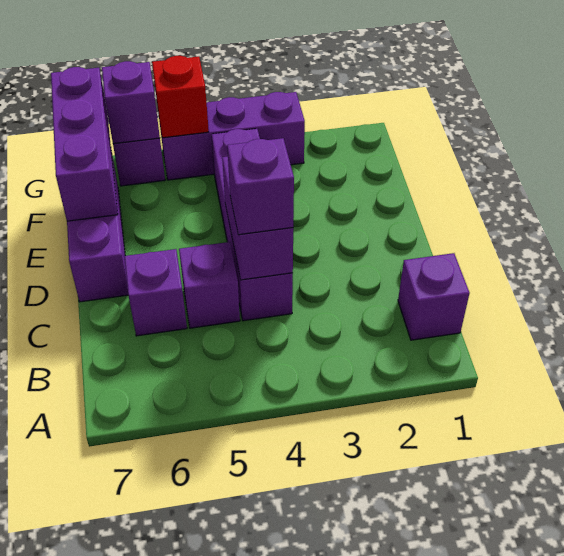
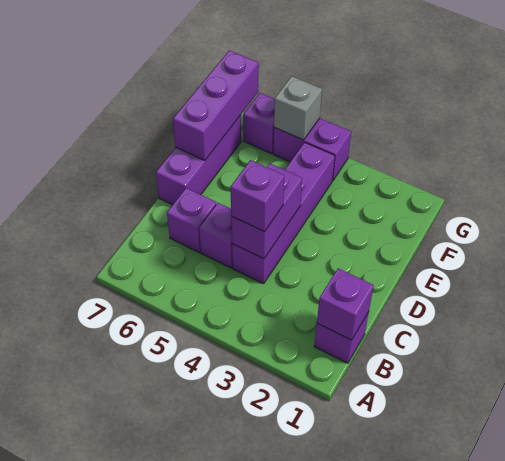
purple 1x3 brick [158,92,305,180] -> purple 1x2 brick [273,118,351,181]
red 1x1 brick [152,56,209,138] -> grey 1x1 brick [274,76,322,140]
purple 1x1 brick [102,61,160,144] -> purple 1x1 brick moved to [317,268,374,340]

